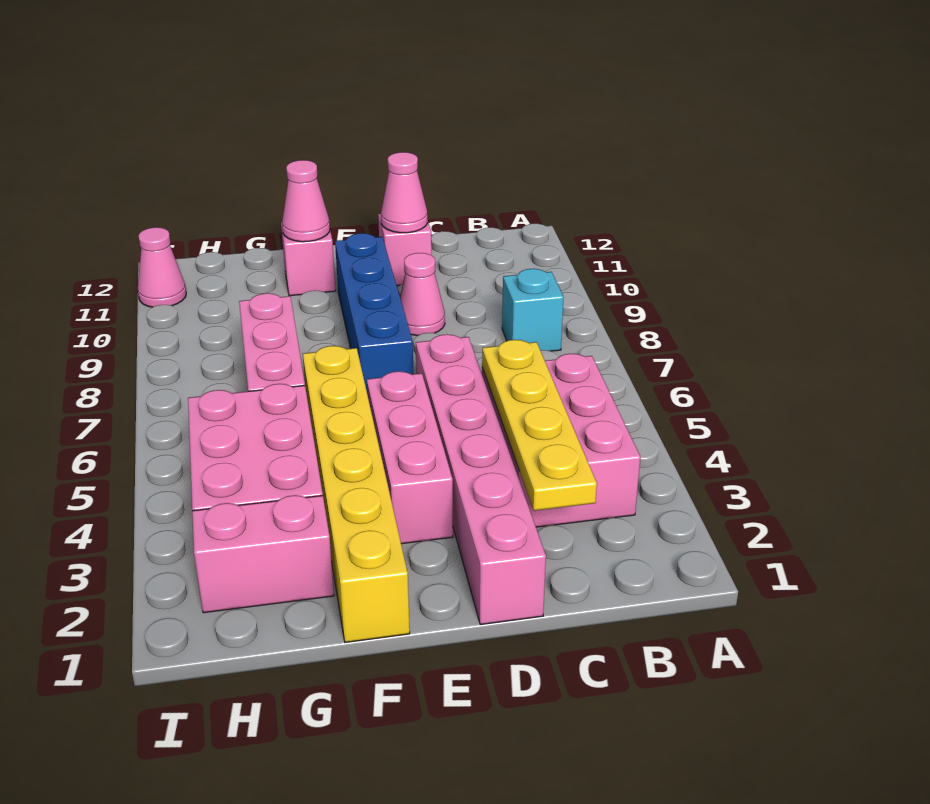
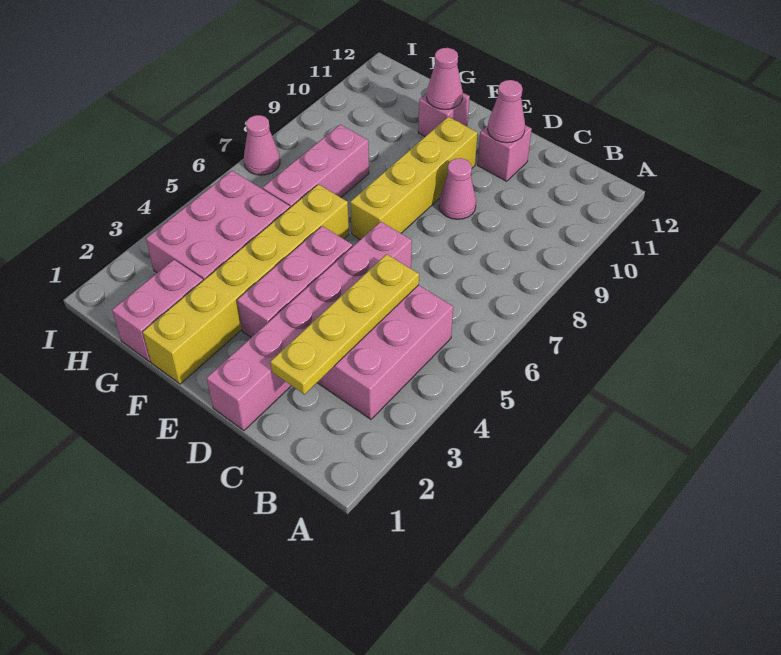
cyan 1x1 brick [502,269,564,351] -> none
blue 1x4 brick [335,233,413,391] -> yellow 1x4 brick [350,117,478,240]
pink 1x2 brick [192,495,334,613] -> pink 1x2 brick turned to [112,260,203,362]
pink 1x1 cone [138,227,186,307] -> pink 1x1 cone moved to [244,115,280,175]

